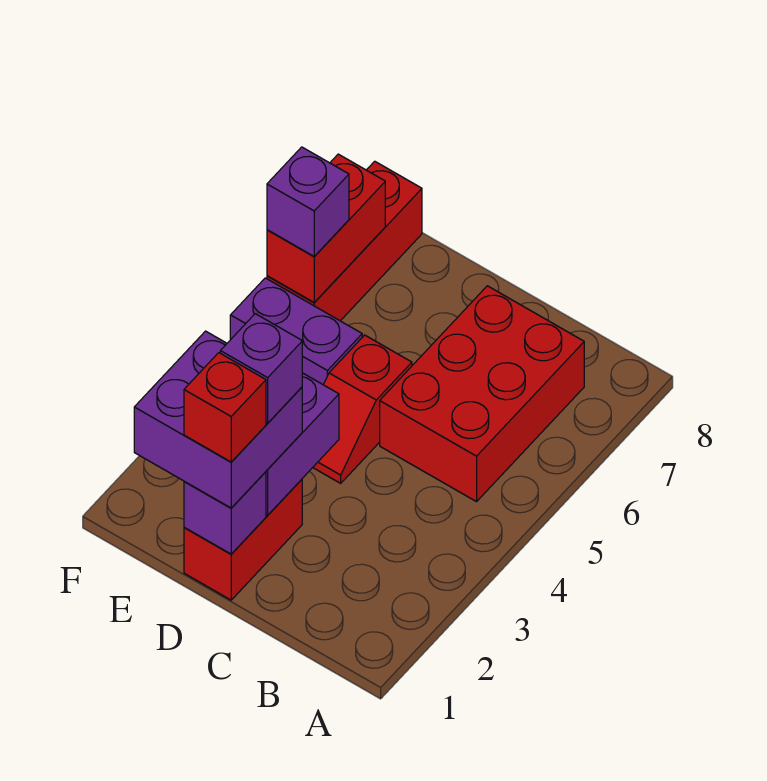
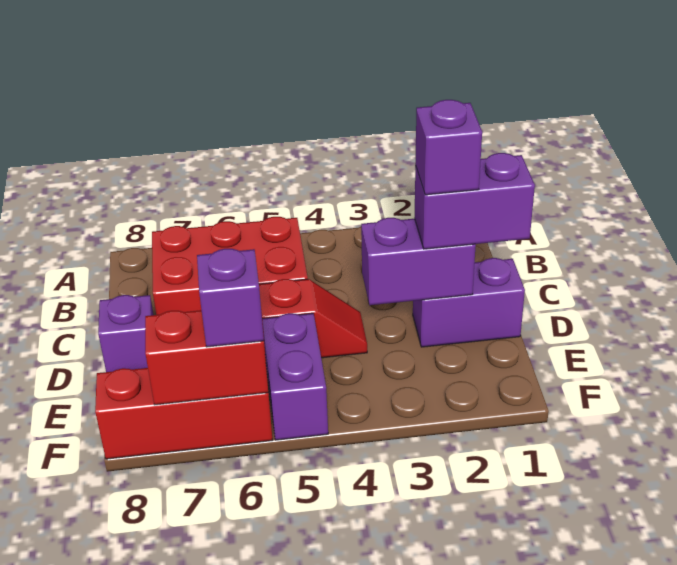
red 1x2 brick [184,479,302,600] -> purple 1x2 brick [413,258,525,347]
purple 1x1 brick [184,472,266,554] -> purple 1x1 brick moved to [98,295,153,372]
purple 2x2 brick [134,331,302,508] -> purple 1x2 brick [414,153,535,249]
red 1x1 brick [184,353,266,462] -> none

